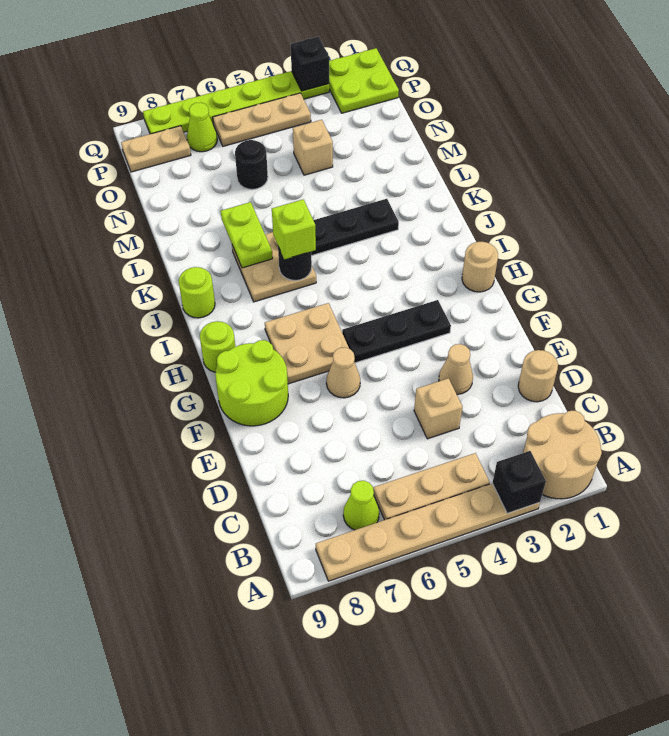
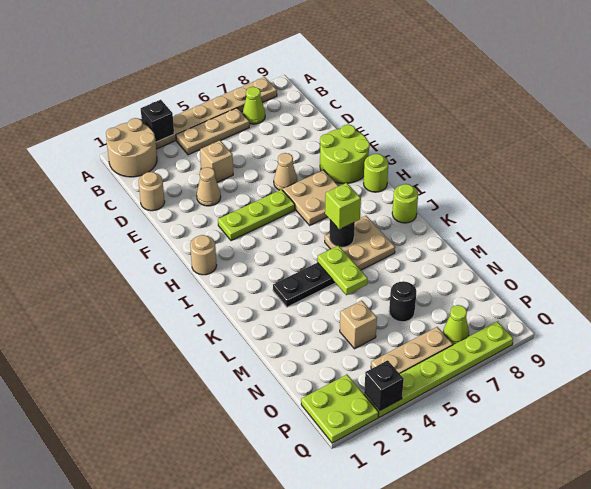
black 1x3 plate [342,300,451,363] -> lime 1x3 plate [218,189,295,241]
lime 1x2 plate [221,202,273,268] -> lime 1x2 plate moved to [317,246,368,295]
tan 1x2 plate [121,126,191,172] -> none

